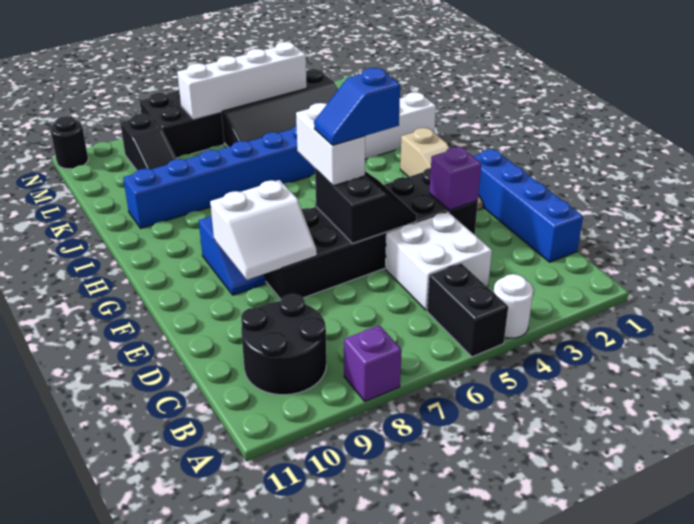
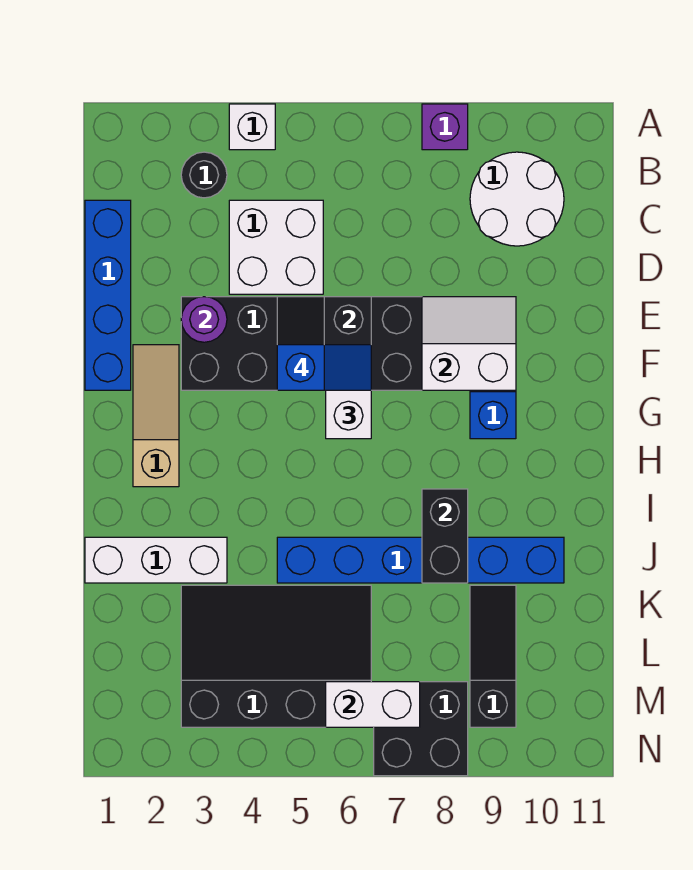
white 1x1 round brick [493,274,534,338] -> white 1x1 brick [229,104,275,150]
black 1x2 brick [427,263,508,357] -> black 1x2 brick moved to [422,489,468,583]
black 2x2 round brick [241,294,326,395] -> white 2x2 round brick [470,152,564,246]
purple 1x1 brick [429,147,481,210] -> purple 1x1 round brick [181,297,227,342]
white 1x4 brick [177,42,307,119] -> white 1x2 brick [326,682,420,727]
black 1x1 round brick [50,116,88,169] -> black 1x1 round brick moved to [181,152,227,198]

